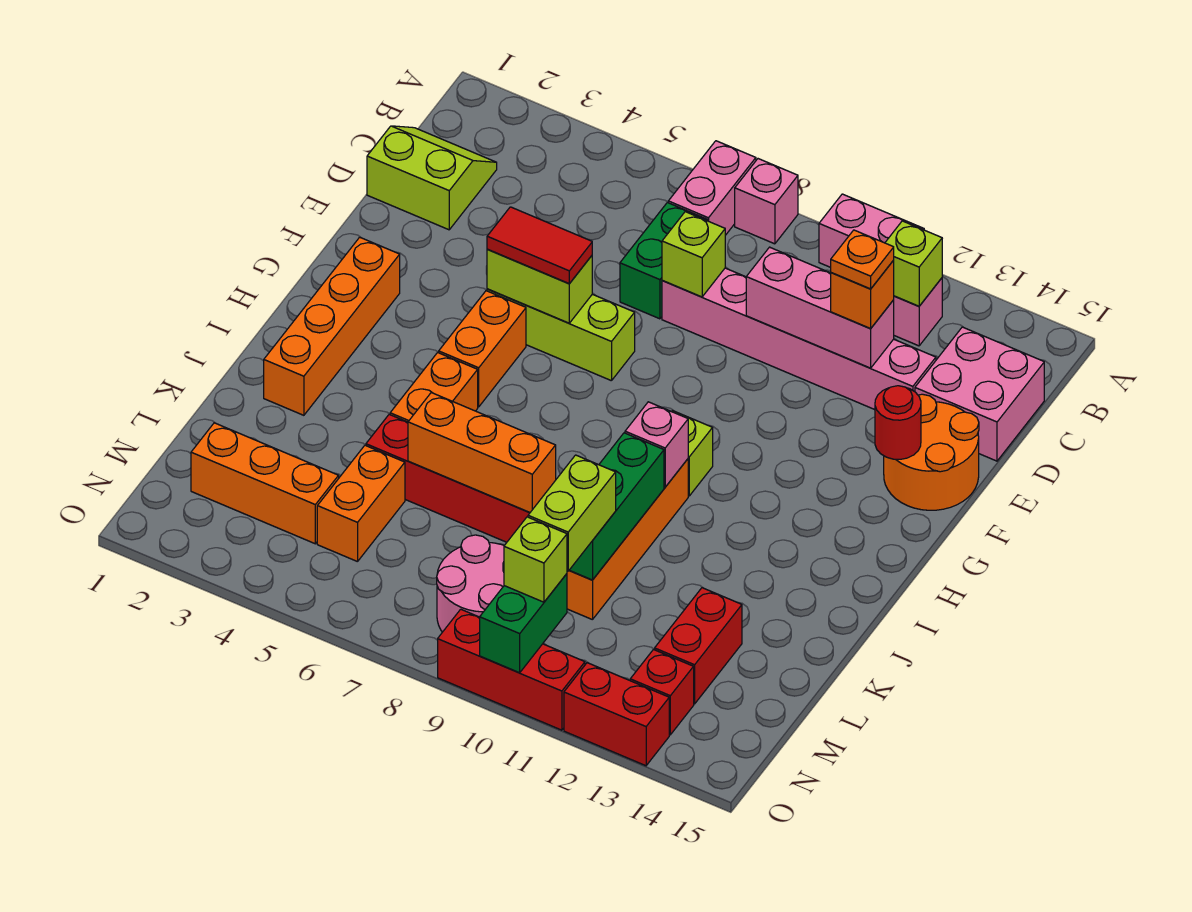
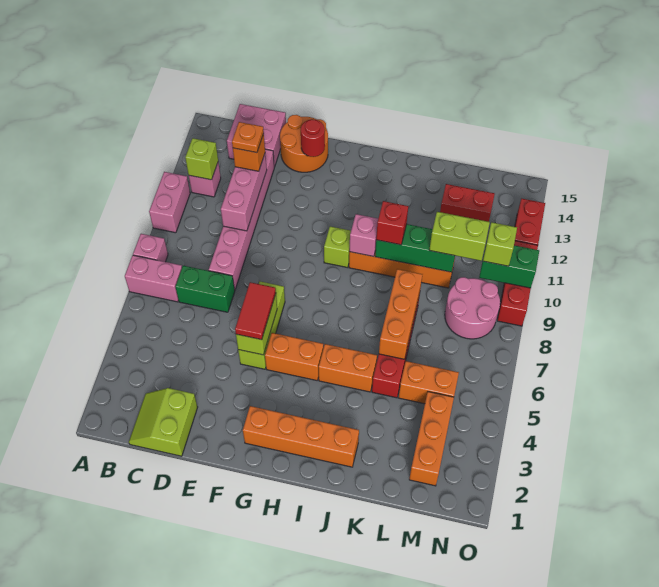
lime 1x1 brick [662,212,725,297] -> none
red 1x1 brick [630,650,694,735] -> red 1x1 brick moved to [376,201,408,245]

